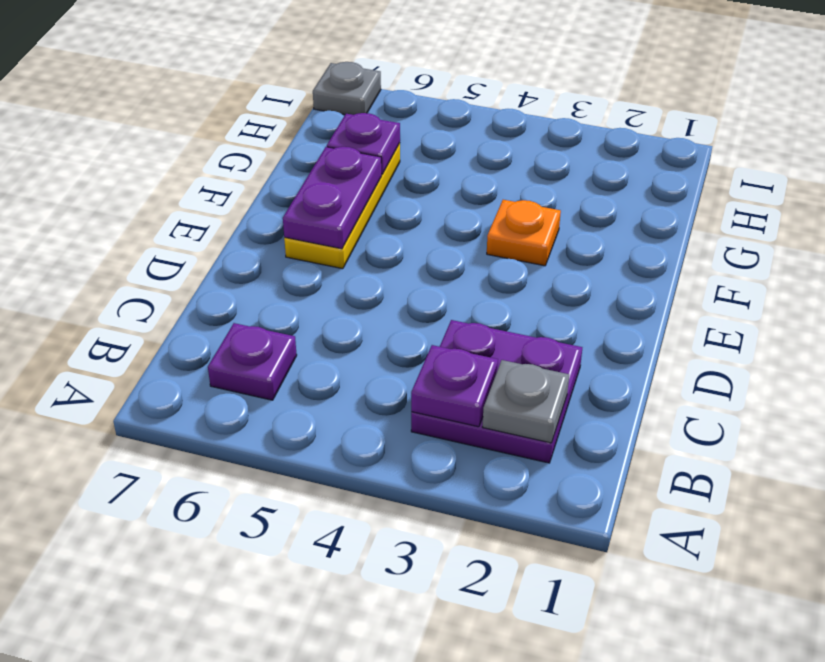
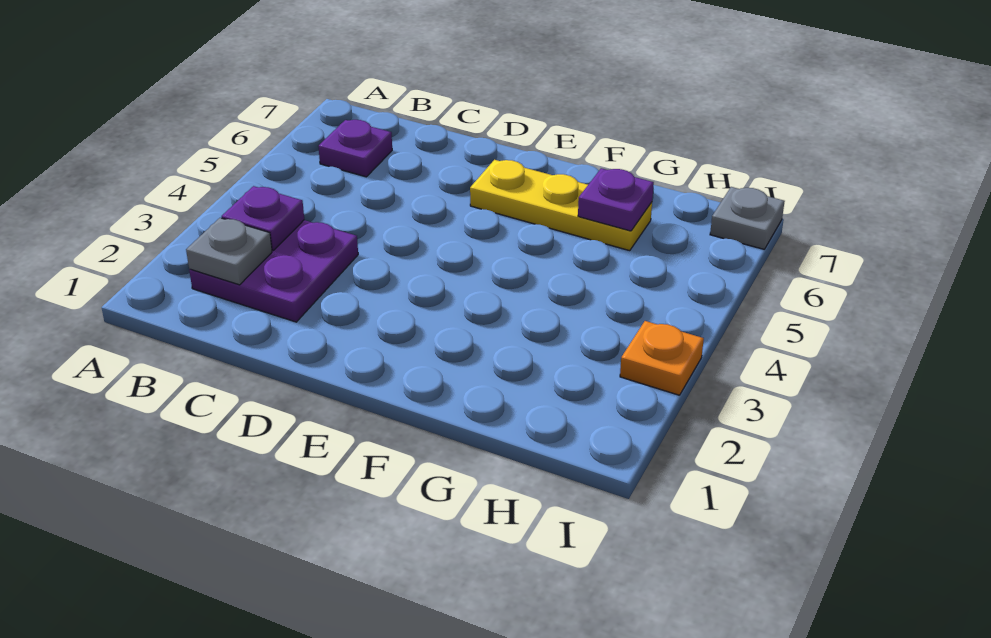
purple 1x2 plate [283,147,382,249] -> none
orange 1x1 plate [487,200,561,266] -> orange 1x1 plate moved to [620,321,704,395]

